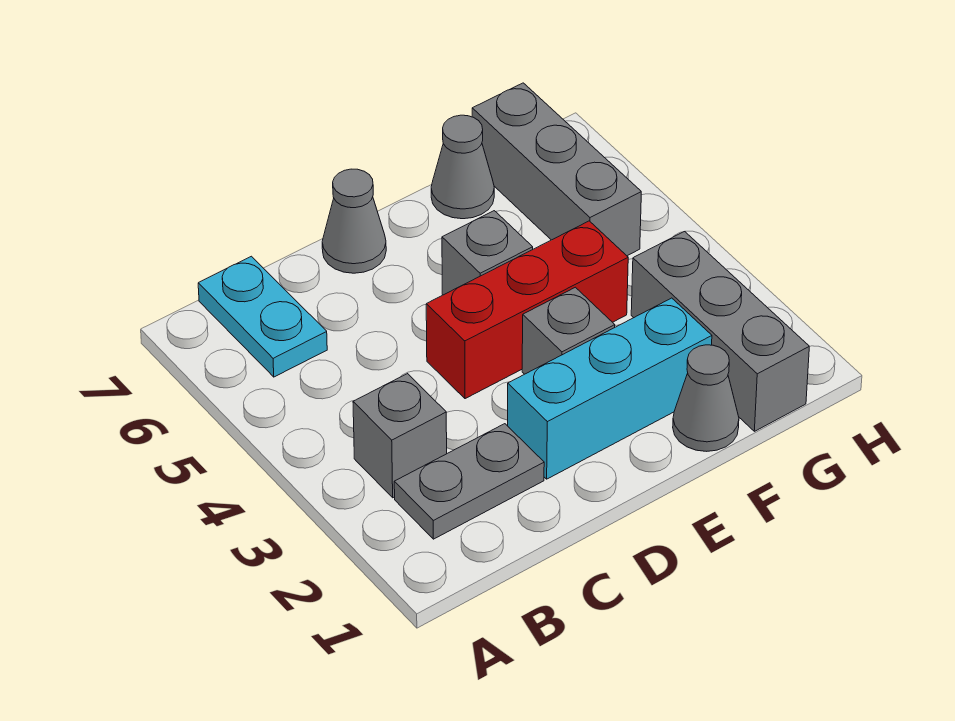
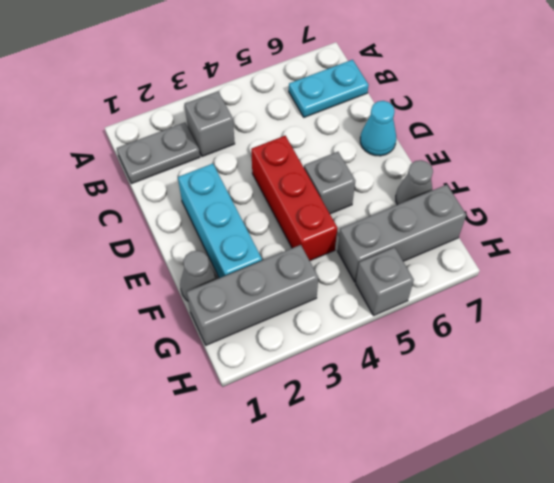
grey 1x2 plate [394,424,544,539] -> grey 1x2 plate turned to [117,122,200,184]
grey 1x1 cone [322,169,386,273] -> cyan 1x1 cone [360,101,396,156]
grey 1x1 brick [522,287,615,374] -> grey 1x1 brick moved to [356,247,414,315]

